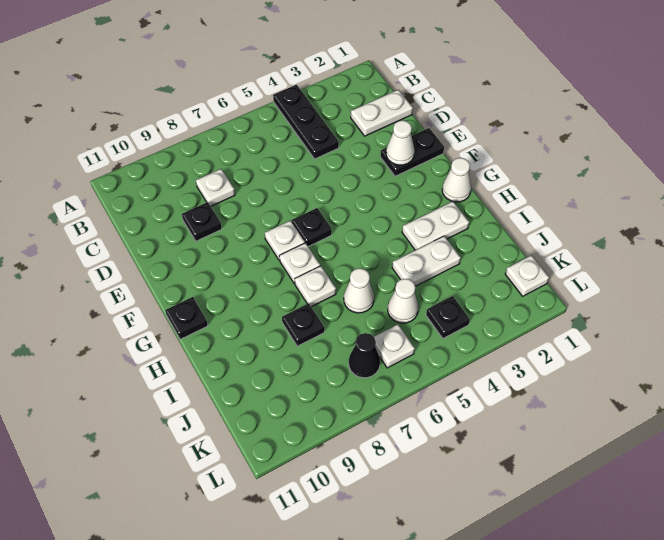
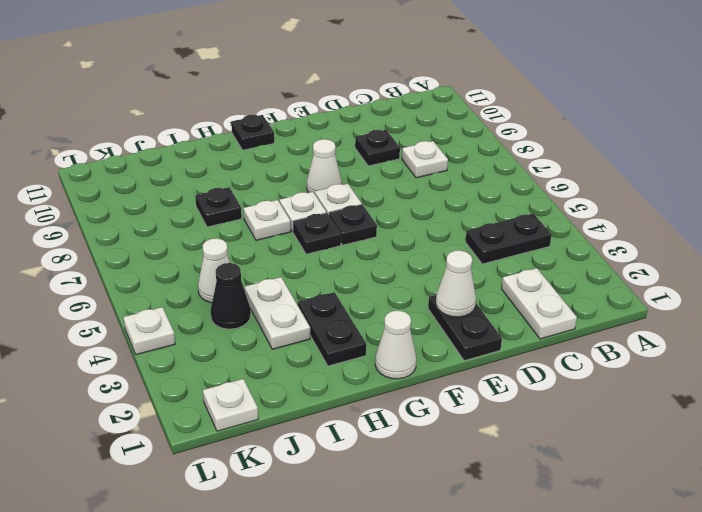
black 1x3 plate [273,85,339,159] -> black 1x2 plate [466,214,551,264]
white 1x2 plate [402,201,469,250] -> black 1x2 plate [298,292,366,366]
white 1x1 cone [344,268,374,313] -> white 1x1 cone moved to [307,139,342,194]
black 1x1 plate [426,296,470,338] -> black 1x1 plate moved to [293,213,341,254]
white 1x1 plate [374,324,415,368] -> white 1x1 plate moved to [124,307,175,355]
black 1x1 cone [349,333,380,378] -> black 1x1 cone moved to [210,263,251,329]

